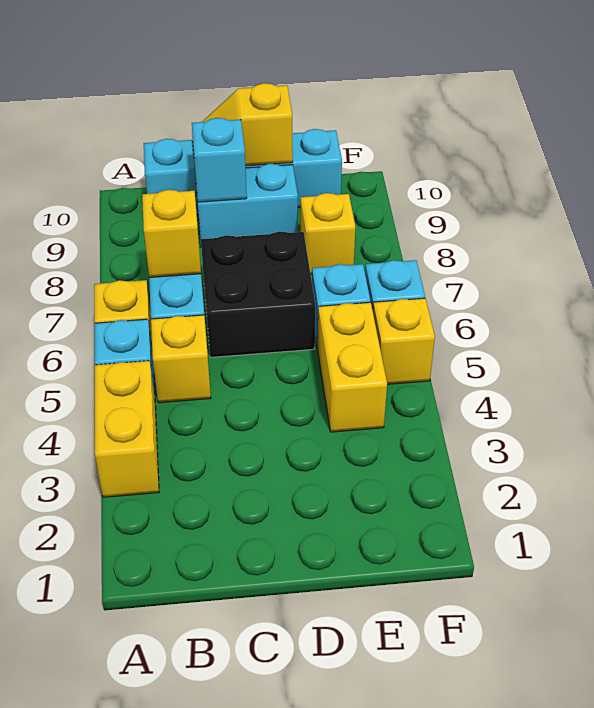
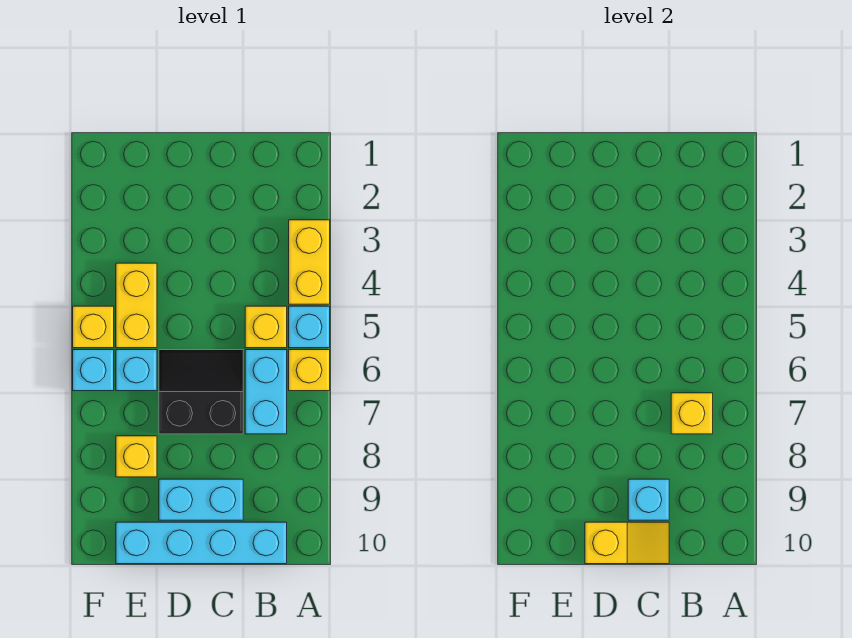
black 2x2 brick [201,231,315,357] -> black 2x2 slope [159,350,243,434]

